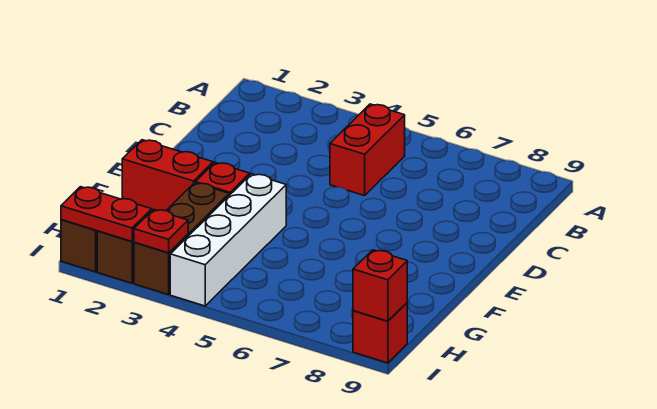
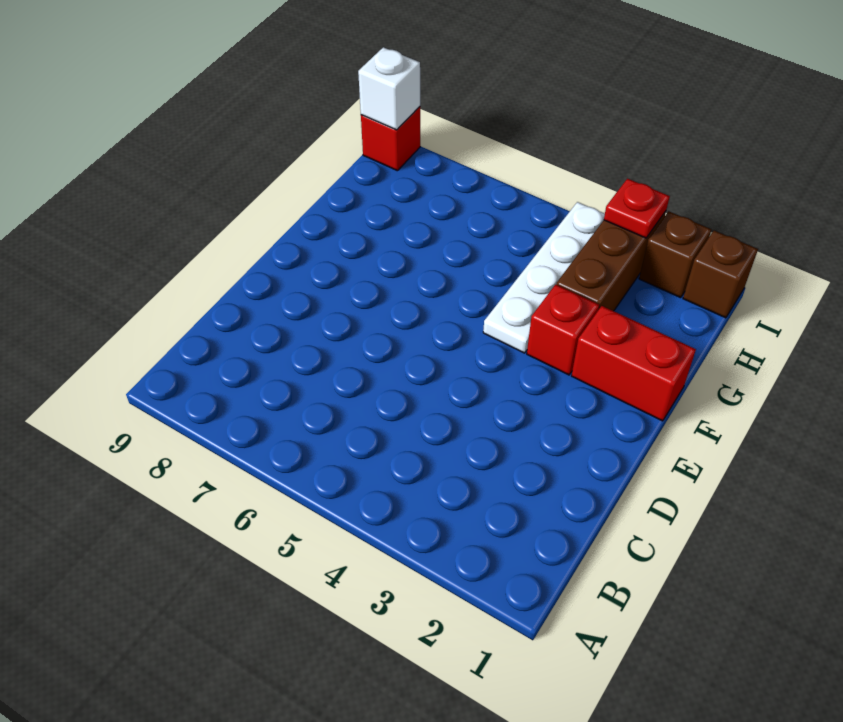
red 1x2 brick [330,104,405,196] -> none
white 1x4 brick [170,174,286,306] -> white 1x4 plate [483,202,605,353]
red 1x2 plate [61,187,152,242] -> none
red 1x1 brick [353,250,407,321] -> white 1x1 brick [358,47,420,130]

